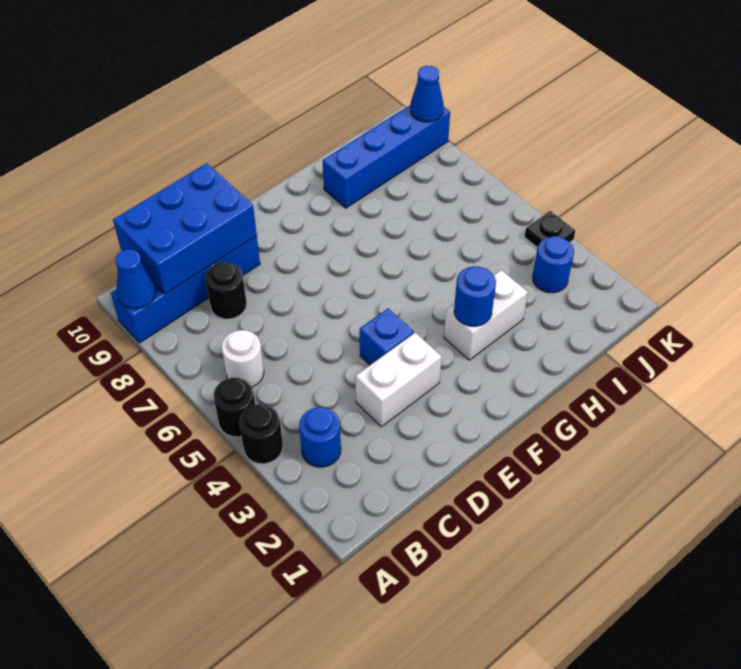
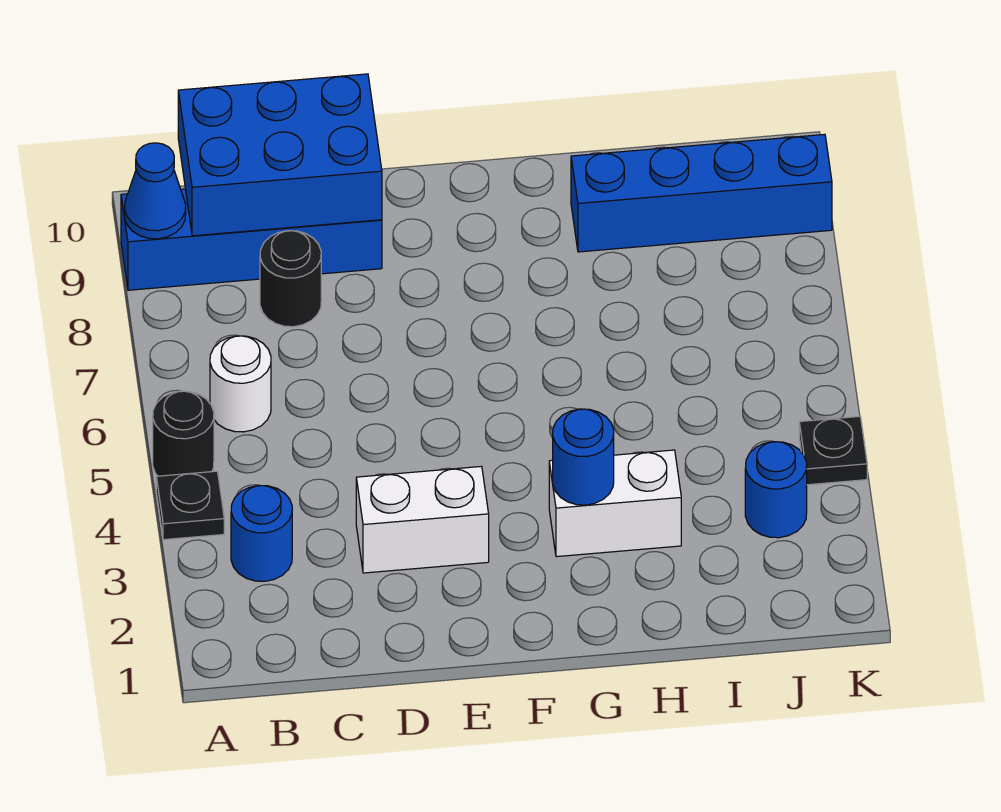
black 1x1 round brick [239,404,283,464] -> black 1x1 plate [156,471,224,540]
blue 1x1 brick [360,308,414,365] -> none
blue 1x1 cone [410,66,444,122] -> none

